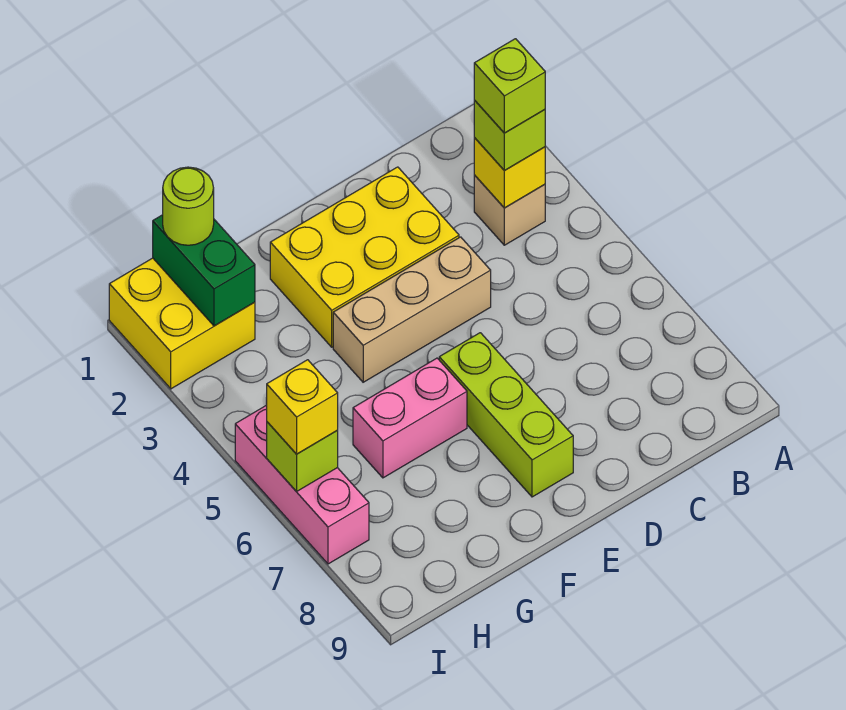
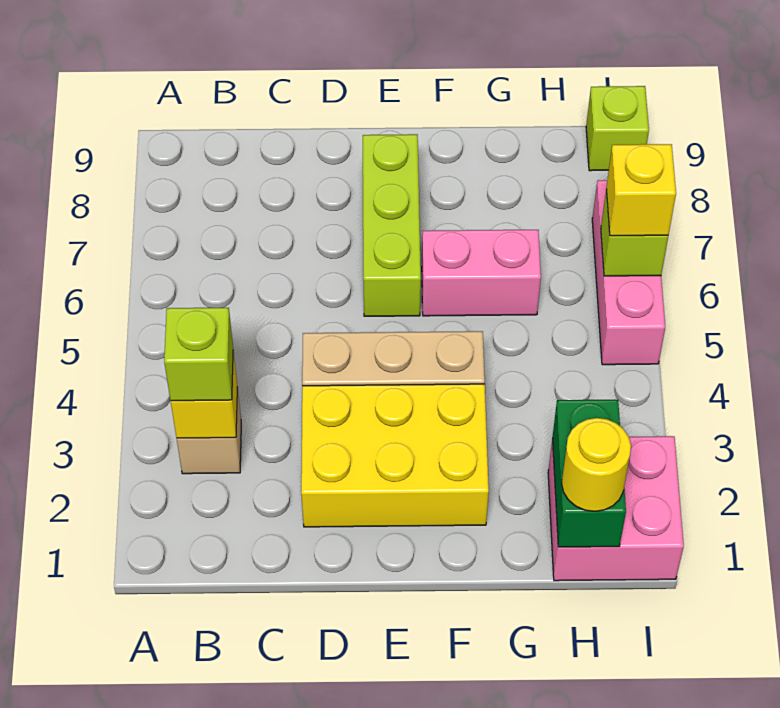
lime 1x1 brick [474,39,545,133] -> lime 1x1 brick moved to [586,86,649,171]
yellow 2x2 brick [109,258,255,389] -> pink 2x2 brick [548,436,684,581]
lime 1x1 round brick [163,167,214,245] -> yellow 1x1 round brick [562,418,631,511]

